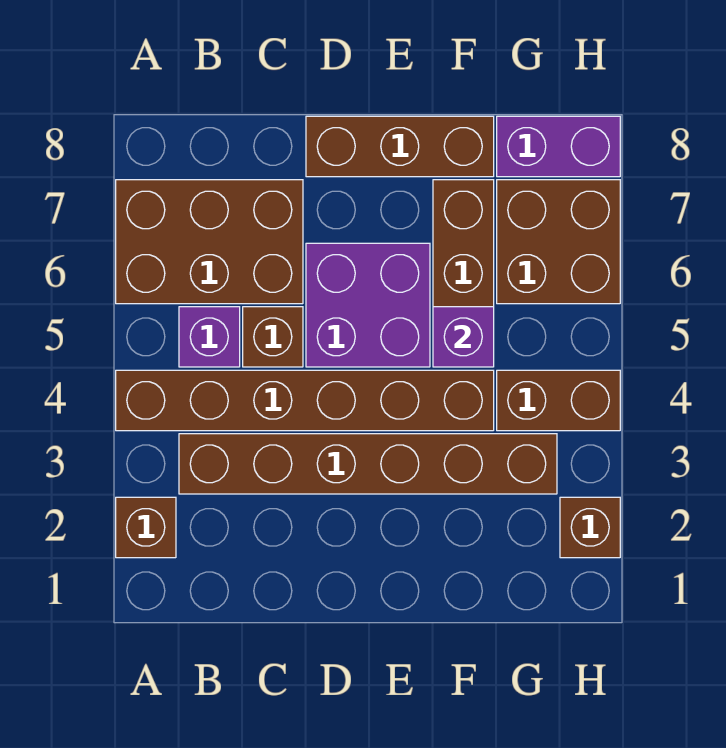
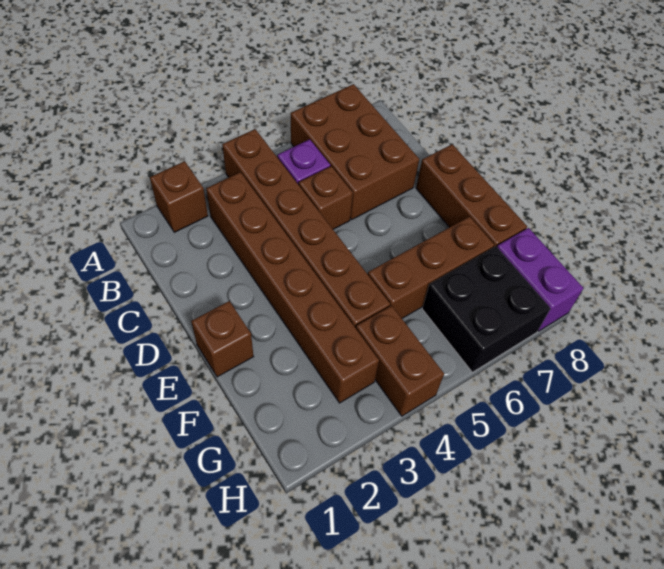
purple 2x2 brick [306,243,430,367] -> none
purple 1x1 brick [433,307,494,367] -> none
brown 2x2 brick [497,180,620,304] -> black 2x2 brick [422,246,550,372]
brown 1x1 brick [560,497,620,558] -> brown 1x1 brick moved to [191,301,254,377]

